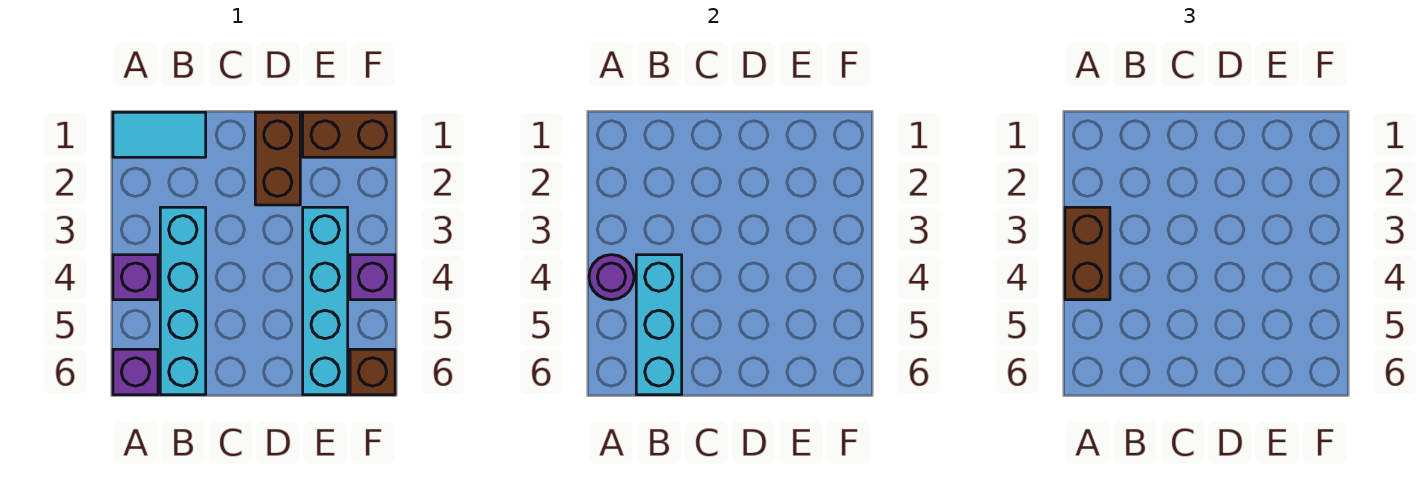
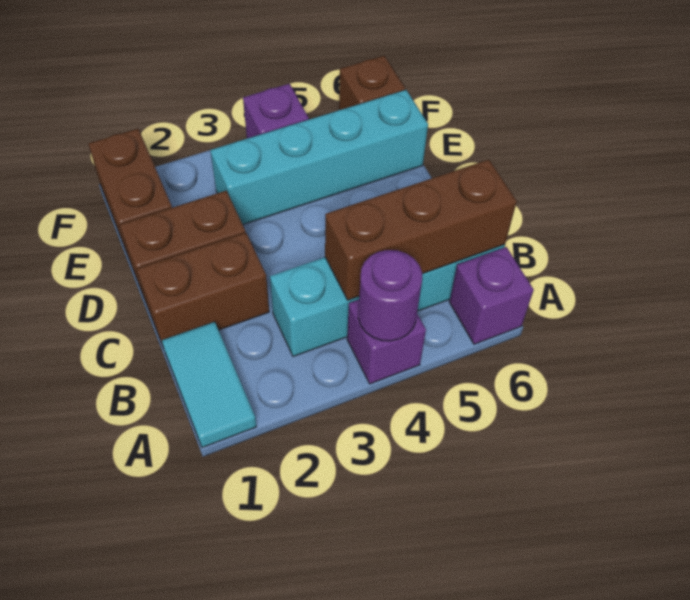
brown 1x2 brick [1065,207,1110,300] -> brown 1x2 brick moved to [137,233,269,348]
cyan 1x3 brick [636,255,682,395] -> brown 1x3 brick [325,160,517,300]

